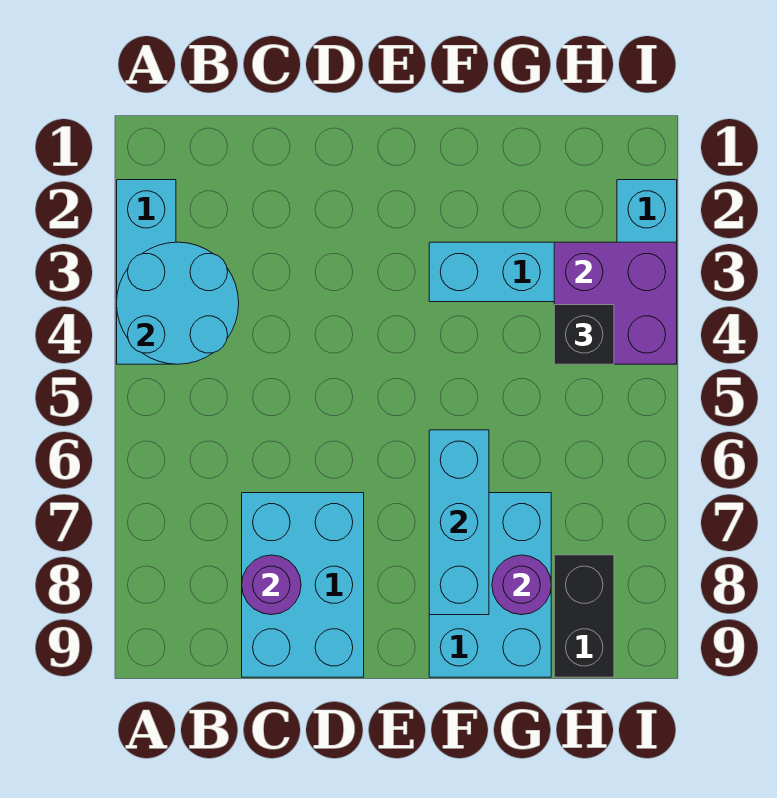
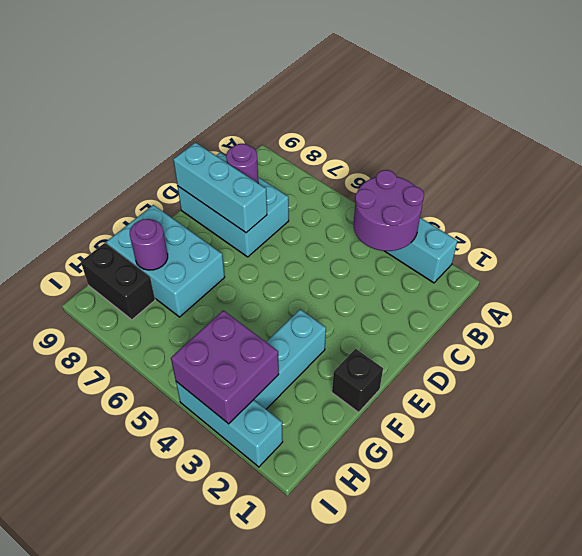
cyan 2x2 round brick [117,242,239,364] -> purple 2x2 round brick [353,170,424,251]
cyan 1x3 brick [429,430,489,615] -> cyan 1x3 brick moved to [173,142,267,233]
black 1x1 brick [554,305,614,364] -> black 1x1 brick moved to [332,349,383,412]

